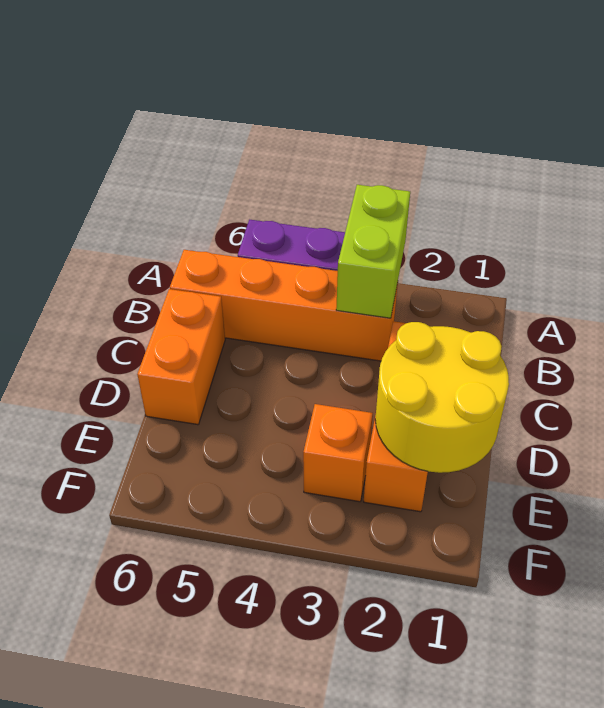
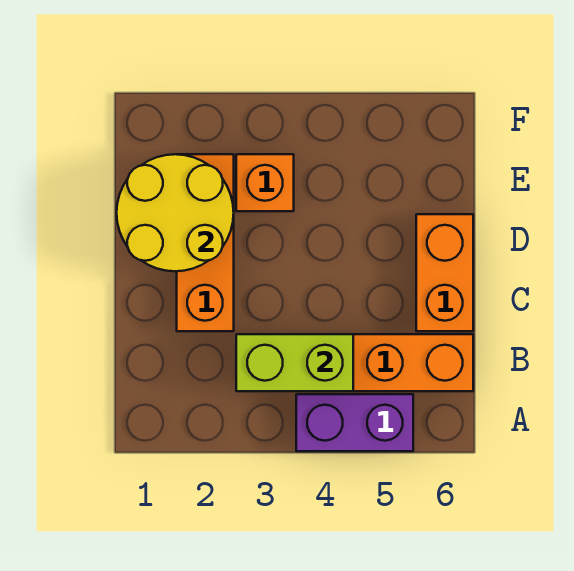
lime 1x2 brick [336,185,410,318] -> lime 1x2 brick turned to [236,334,353,391]

